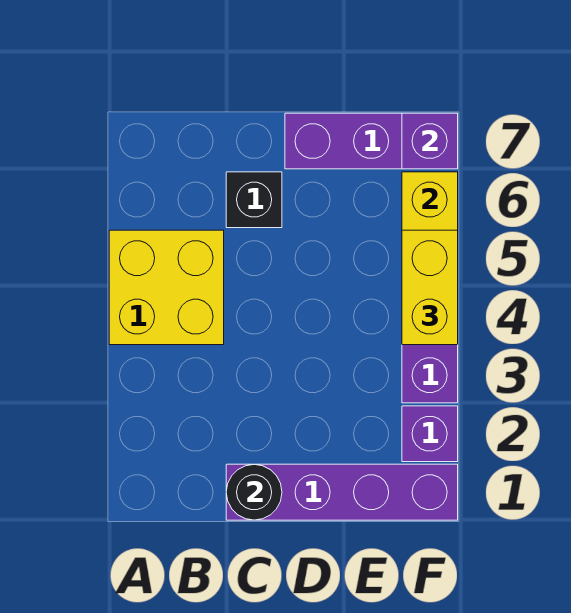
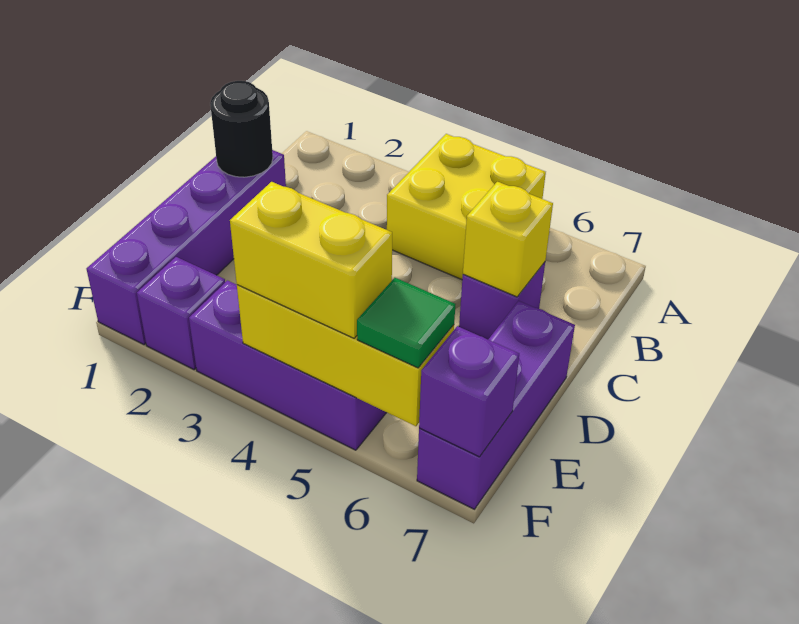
black 1x1 brick [226,172,282,228] -> purple 1x1 brick [459,262,545,340]
none -> yellow 1x1 brick [463,182,553,297]
none -> green 1x1 tile [357,278,456,368]

